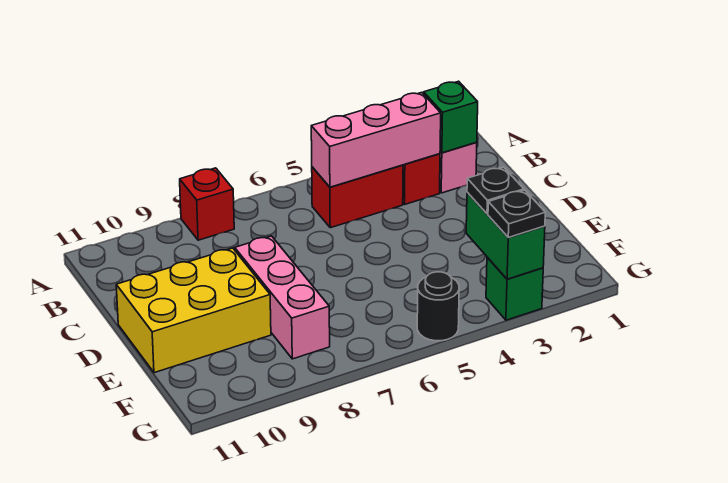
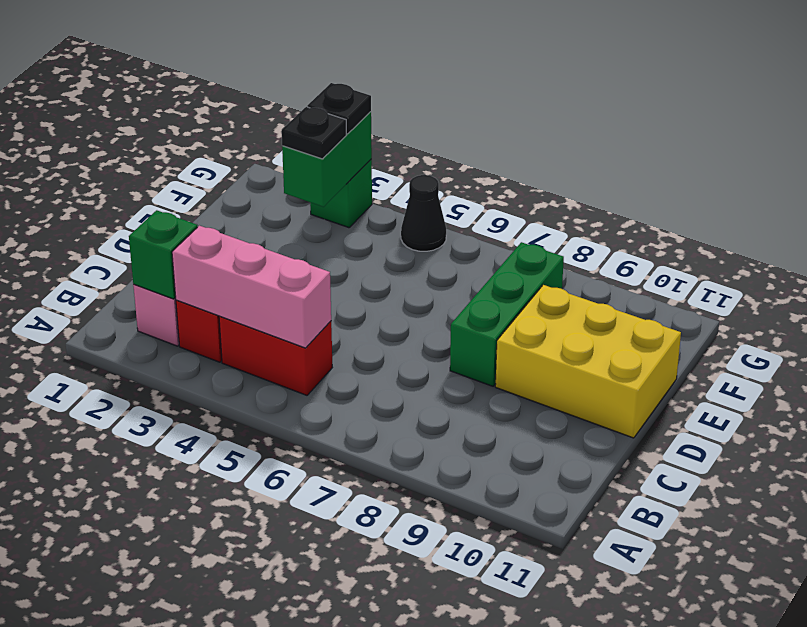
red 1x1 brick [180,168,234,240] -> none
pink 1x3 brick [235,236,330,359] -> green 1x3 brick [450,242,564,386]
black 1x1 round brick [417,272,459,341] -> black 1x1 cone [401,175,446,251]

